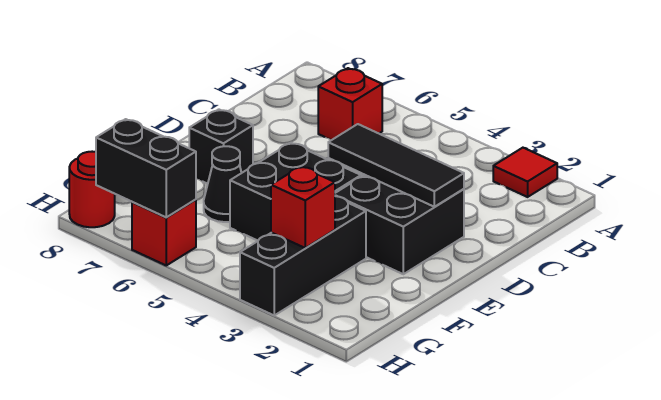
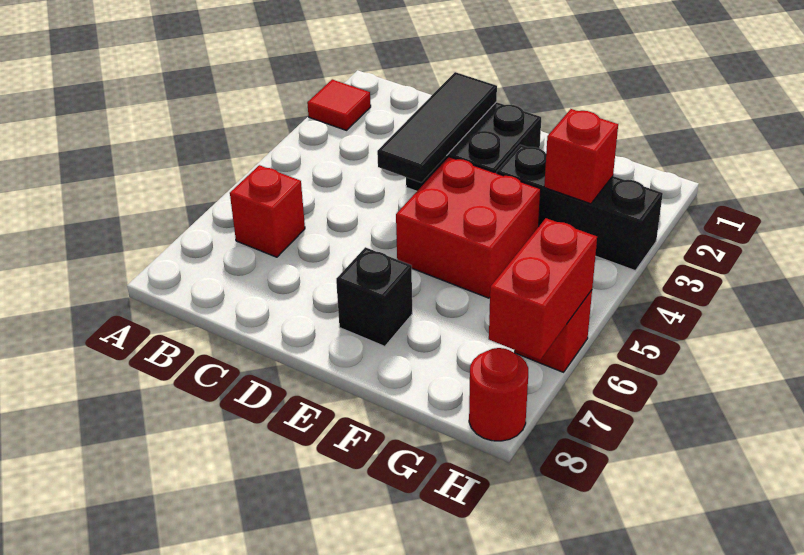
black 2x2 brick [230,143,361,241] -> red 2x2 brick [396,157,541,298]
black 1x1 cone [204,146,241,222] -> none
black 1x2 brick [96,119,196,217] -> red 1x2 brick [489,218,597,360]

